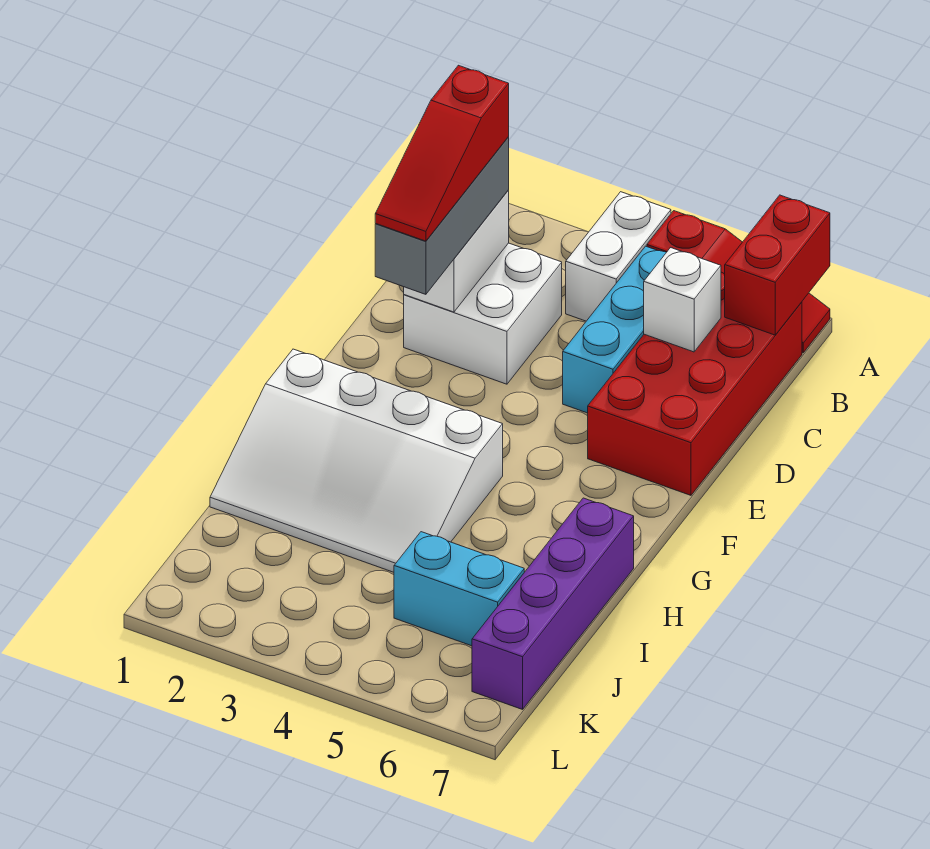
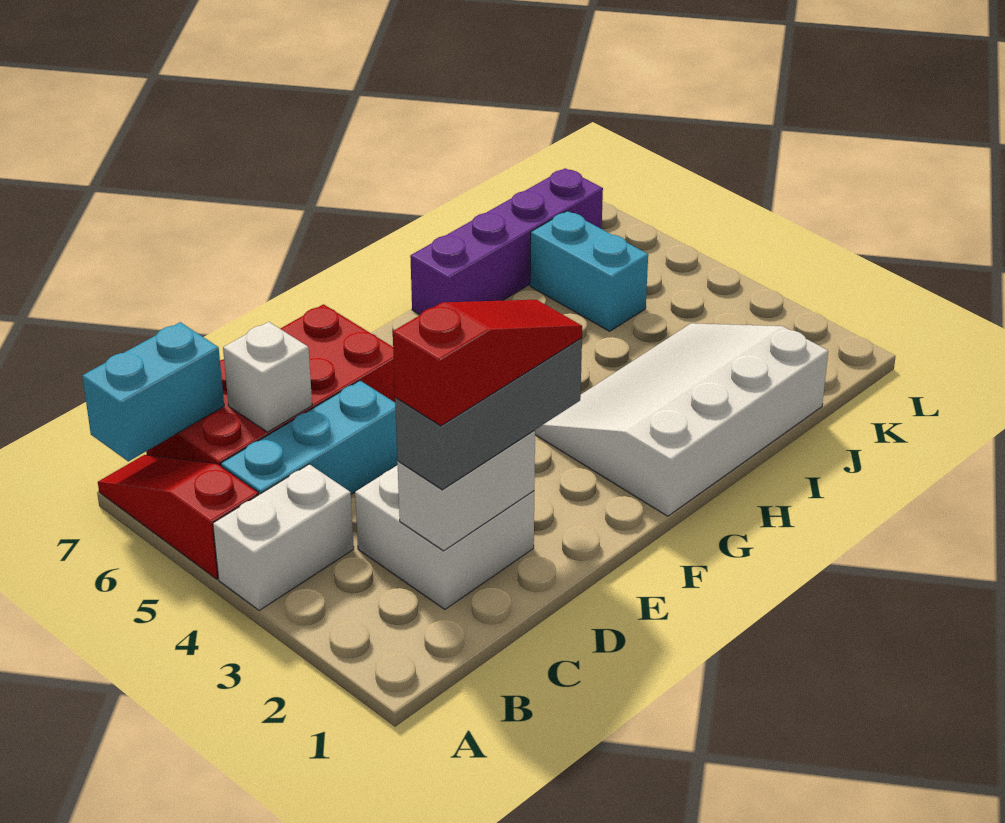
red 1x2 brick [725,195,830,335] -> cyan 1x2 brick [82,322,224,461]
white 3x4 slope [210,349,503,572] -> white 3x4 slope turned to [535,323,828,516]

